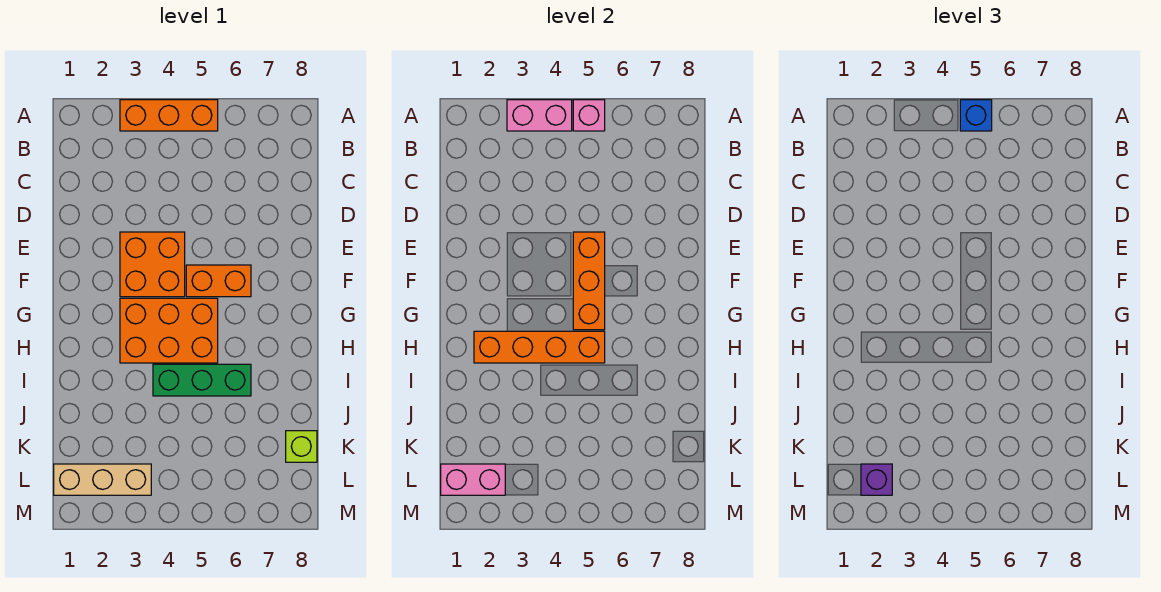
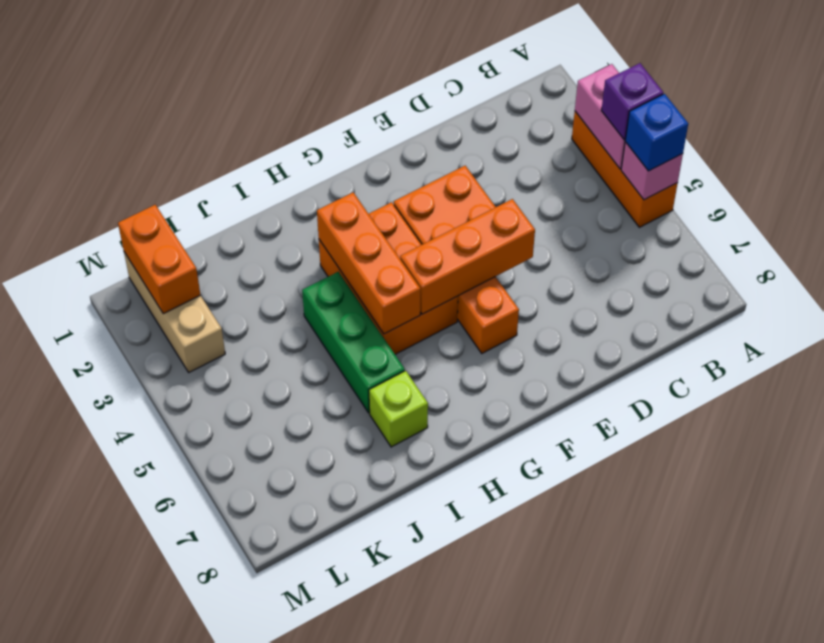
orange 1x4 brick [474,331,605,363] -> orange 1x3 brick [317,192,420,334]
lime 1x1 brick [286,431,317,462] -> lime 1x1 brick moved to [369,371,428,447]
pink 1x2 brick [441,464,505,495] -> orange 1x2 brick [118,205,200,314]
purple 1x1 brick [861,464,892,495] -> purple 1x1 brick moved to [601,63,663,140]

